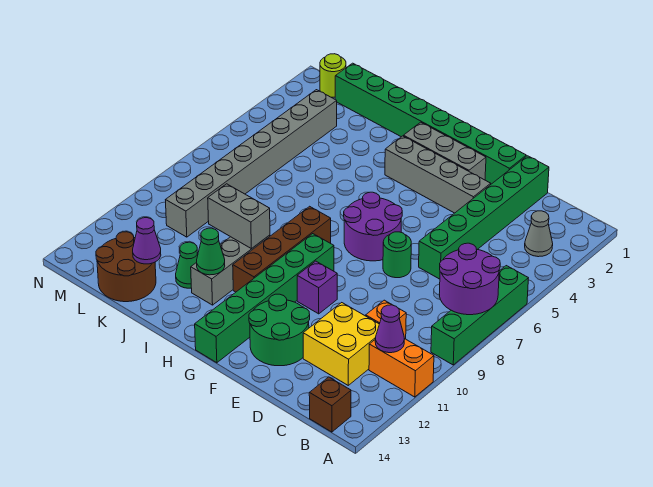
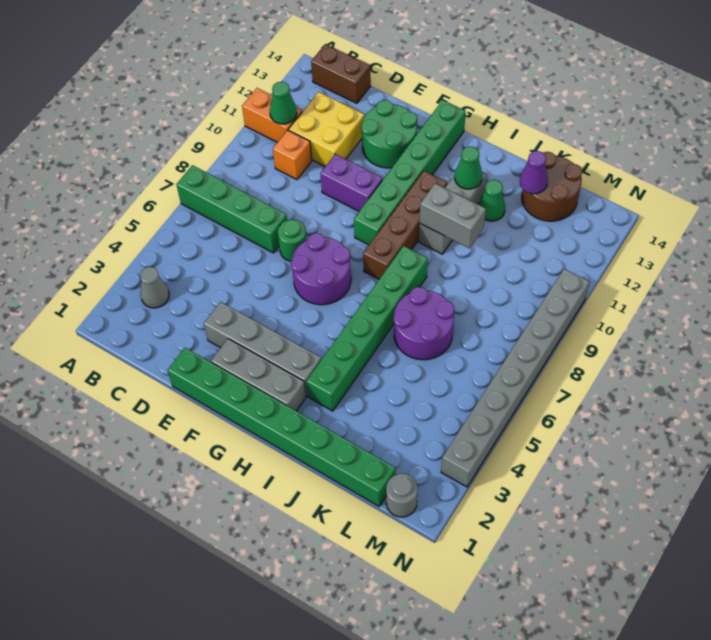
green 1x4 brick [431,266,528,365] -> green 1x4 brick turned to [176,165,287,253]
purple 2x2 round brick [439,243,500,315] -> purple 2x2 round brick moved to [394,287,454,360]
purple 1x1 cone [375,305,404,353] -> green 1x1 cone [270,82,297,124]
brown 1x1 brick [309,377,351,432] -> brown 1x2 brick [311,44,371,103]
green 1x6 brick [419,156,549,279] -> green 1x6 brick moved to [306,246,428,411]
purple 1x1 brick [297,261,337,314] -> purple 1x2 brick [320,154,383,211]
grey 1x8 brick [166,90,337,237] -> grey 1x8 brick moved to [441,269,589,487]
lime 1x1 round brick [320,54,346,97] -> grey 1x1 round brick [386,474,418,517]

